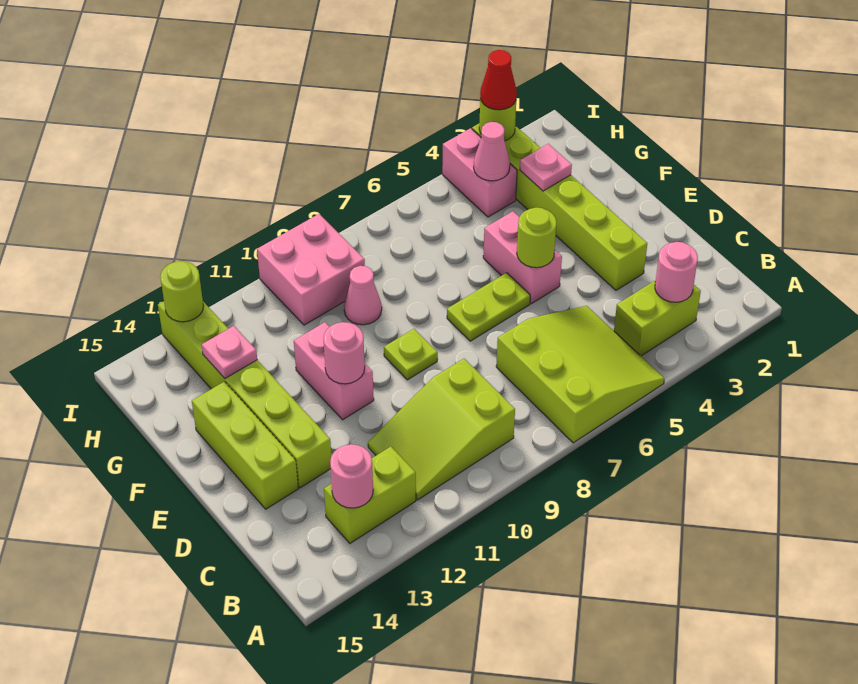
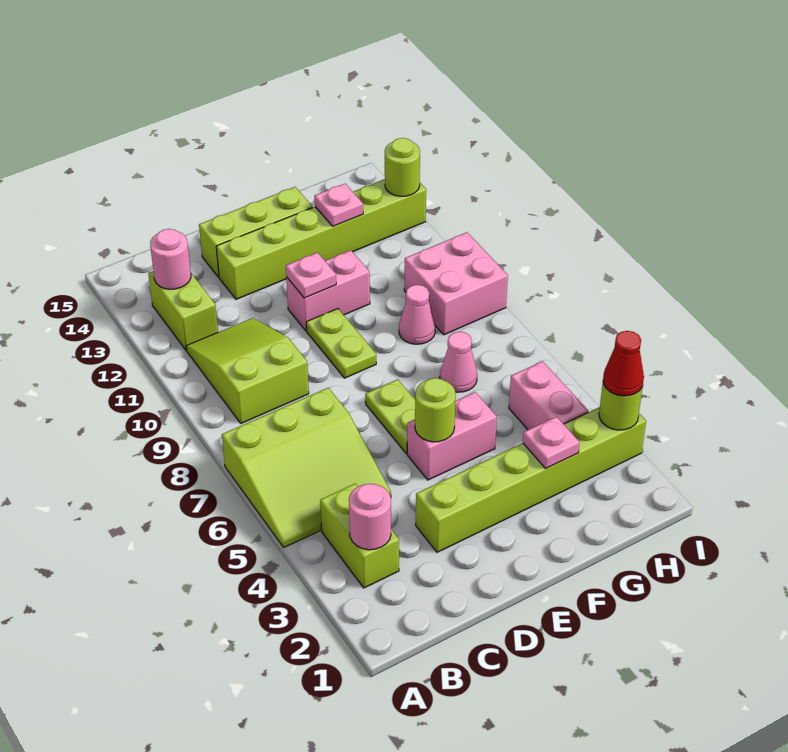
lime 1x1 plate [384,329,438,380] -> lime 1x2 plate [306,309,376,378]
pink 1x1 round brick [323,322,365,384] -> pink 1x1 plate [286,253,336,298]
pink 1x2 brick [442,128,517,217] -> pink 1x2 brick turned to [509,361,588,430]
pink 1x1 cone [474,122,510,181] -> pink 1x1 cone moved to [440,332,477,392]

